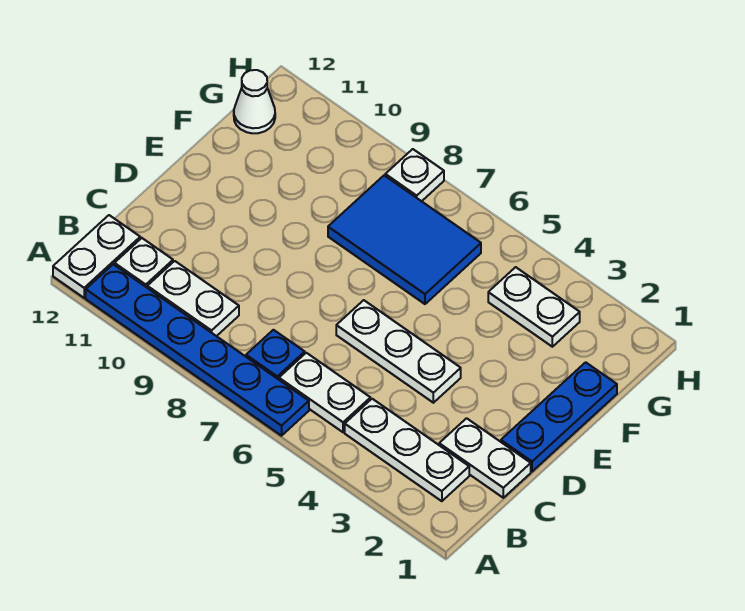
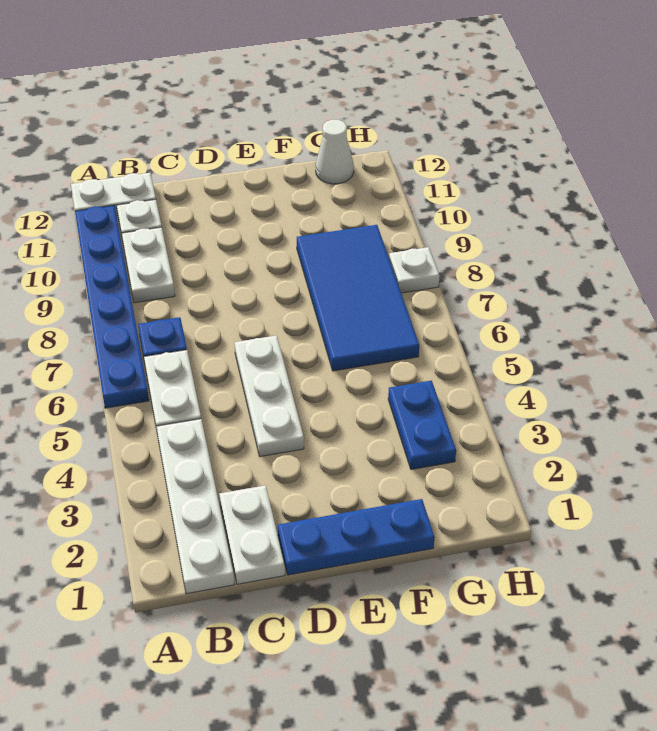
white 1x3 plate [345,399,469,501] -> white 1x4 plate [156,419,234,594]
blue 2x3 tile [328,175,481,304] -> blue 2x4 tile [297,225,419,371]
white 1x2 plate [488,267,580,347] -> blue 1x2 plate [388,380,456,469]

